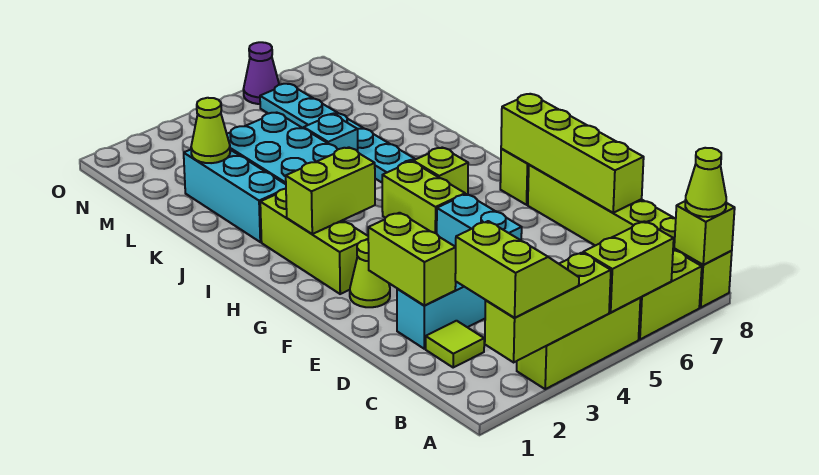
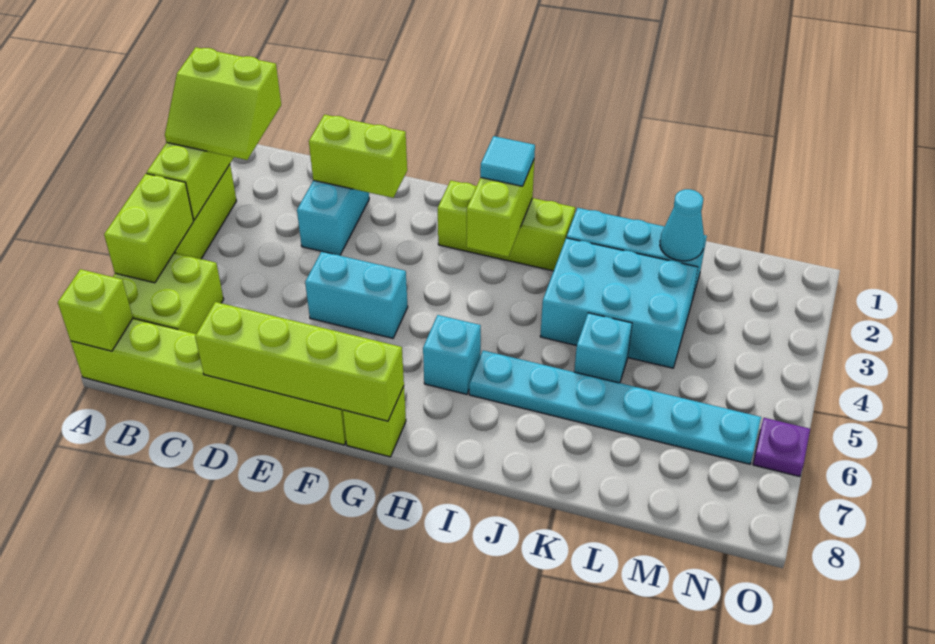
lime 1x1 cone [685,148,726,217] -> none
lime 1x1 tile [426,321,484,367] -> none
lime 1x1 cone [350,240,390,307] -> none
lime 1x2 brick [382,161,465,234] -> none
none -> cyan 1x1 tile [480,136,535,186]
lime 1x1 brick [413,147,468,194] -> cyan 1x1 brick [423,315,481,394]
lime 1x1 cone [191,98,230,163] -> cyan 1x1 cone [660,189,704,261]
purple 1x1 cone [243,42,279,104] -> purple 1x1 plate [753,418,810,477]

